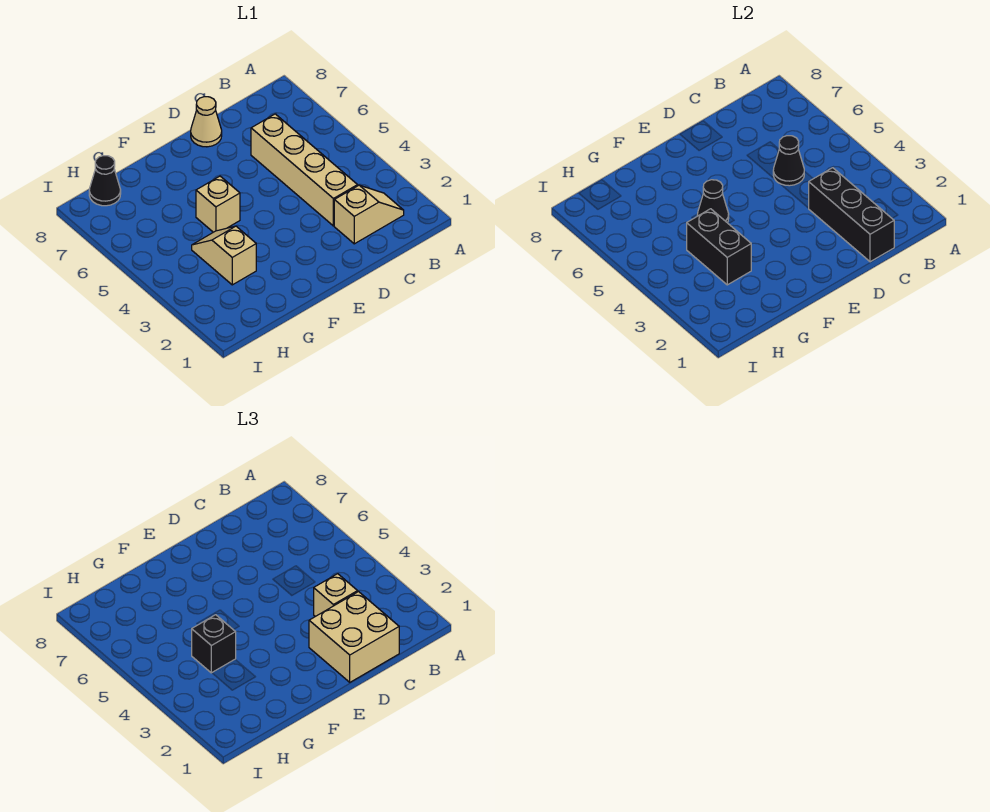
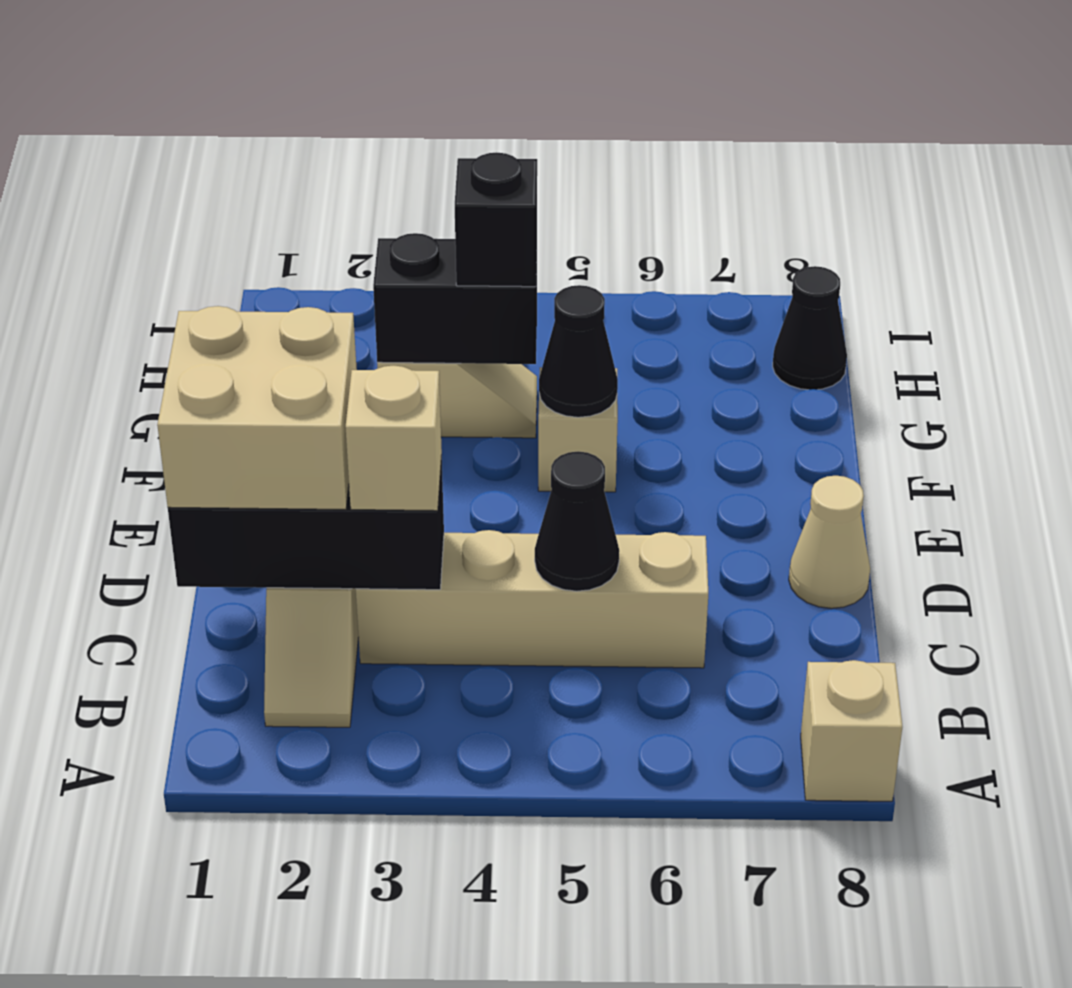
none -> tan 1x1 brick [801,660,902,801]

